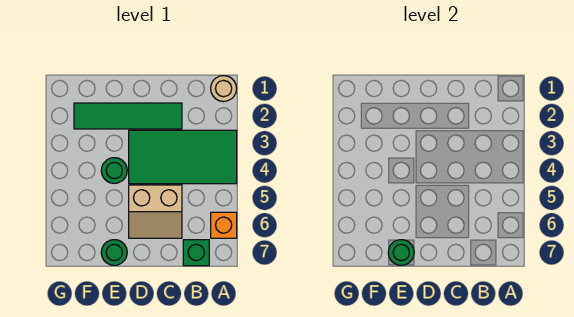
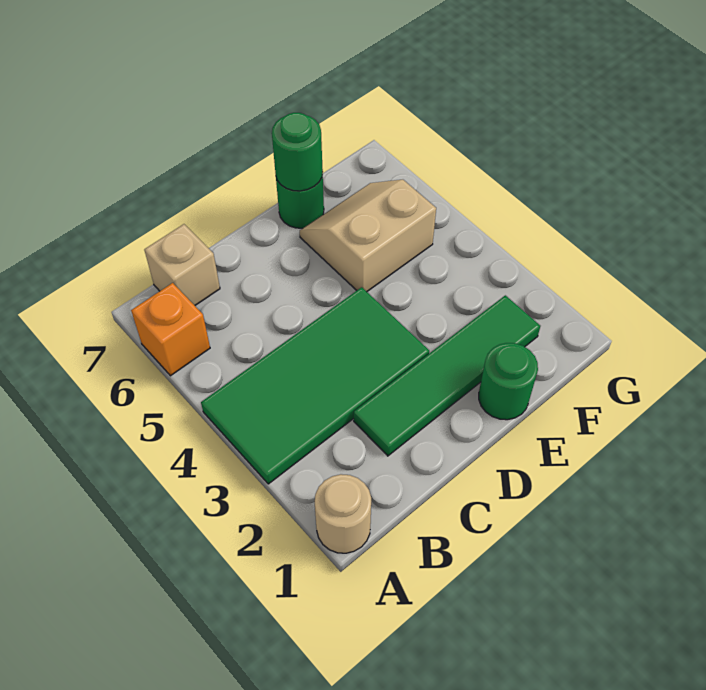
green 1x1 brick [183,240,209,266] -> tan 1x1 brick [144,224,220,305]
tan 2x2 slope [129,185,182,238] -> tan 2x2 slope moved to [300,180,436,292]
green 1x1 round brick [101,158,127,184] -> green 1x1 round brick moved to [479,343,538,420]

